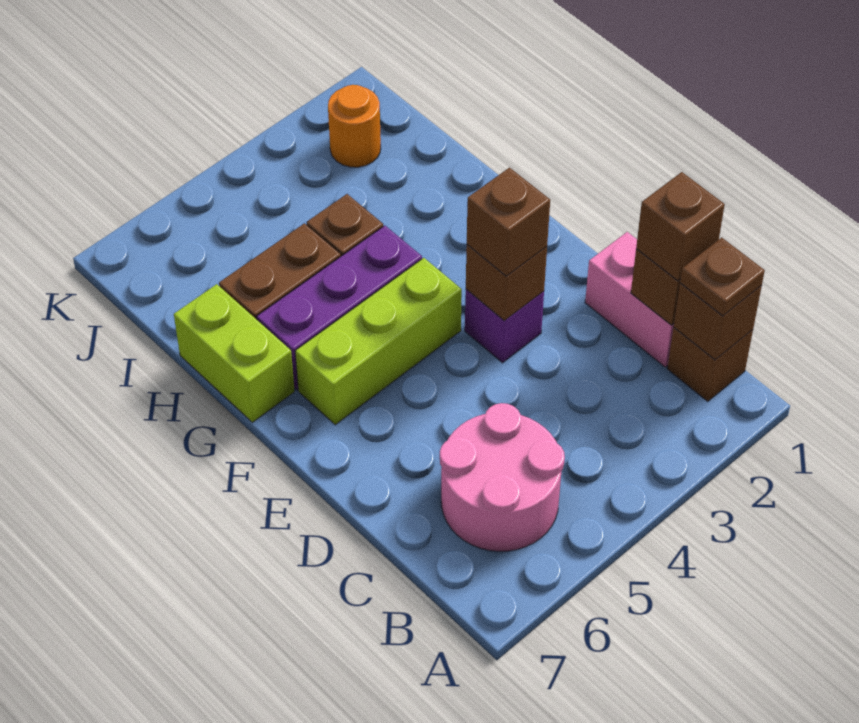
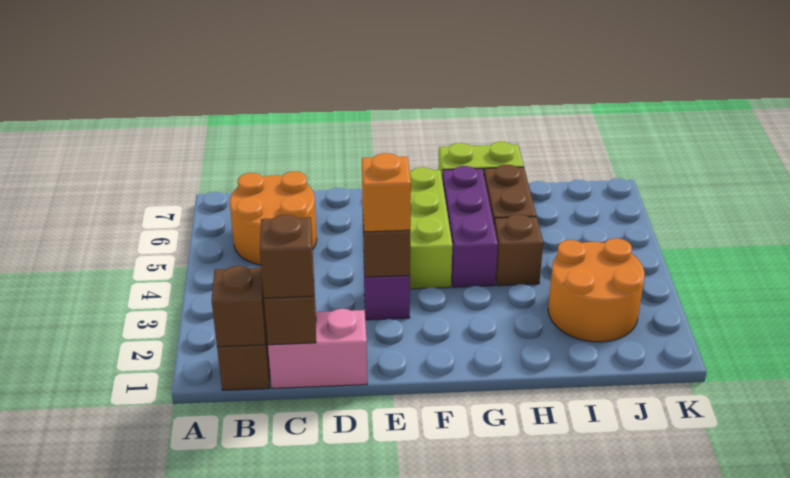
brown 1x1 plate [680,237,765,316] -> none
pink 2x2 round brick [440,403,565,552] -> orange 2x2 round brick [230,171,317,265]
brown 1x1 brick [467,168,550,276] -> orange 1x1 brick [362,153,411,232]
orange 1x1 round brick [328,85,381,167] -> orange 2x2 round brick [548,238,645,342]

